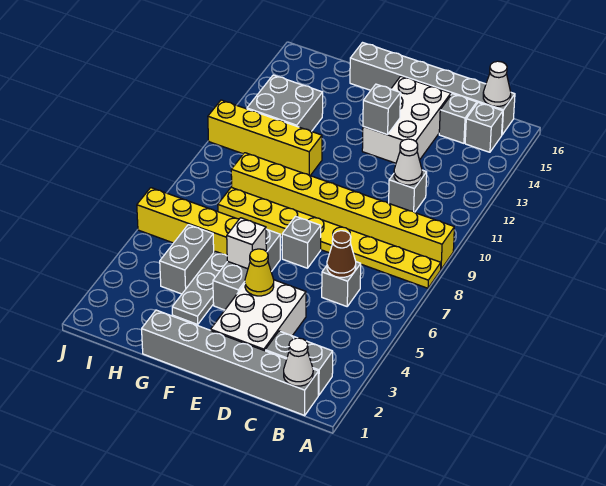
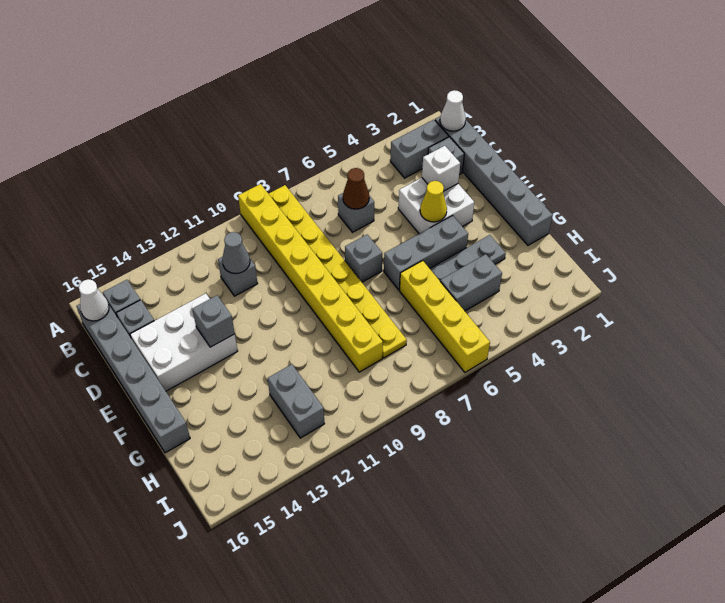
grey 1x1 brick [307,342,333,395] -> grey 1x2 brick [390,120,449,178]
white 1x1 cone [394,139,422,185] -> grey 1x1 cone [222,232,250,273]
white 2x3 brick [211,280,306,351] -> white 2x2 brick [398,178,474,234]
white 1x1 brick [227,218,266,269] -> white 1x1 brick moved to [422,146,460,191]
yellow 1x4 brick [208,100,322,176] -> none
grey 2x2 brick [247,75,323,131] -> grey 1x2 brick [268,364,324,438]

